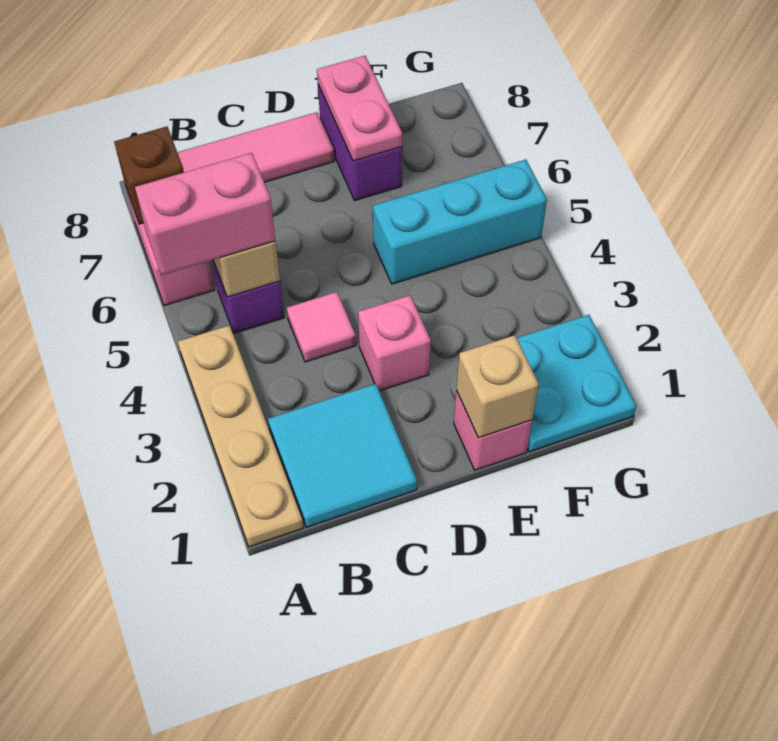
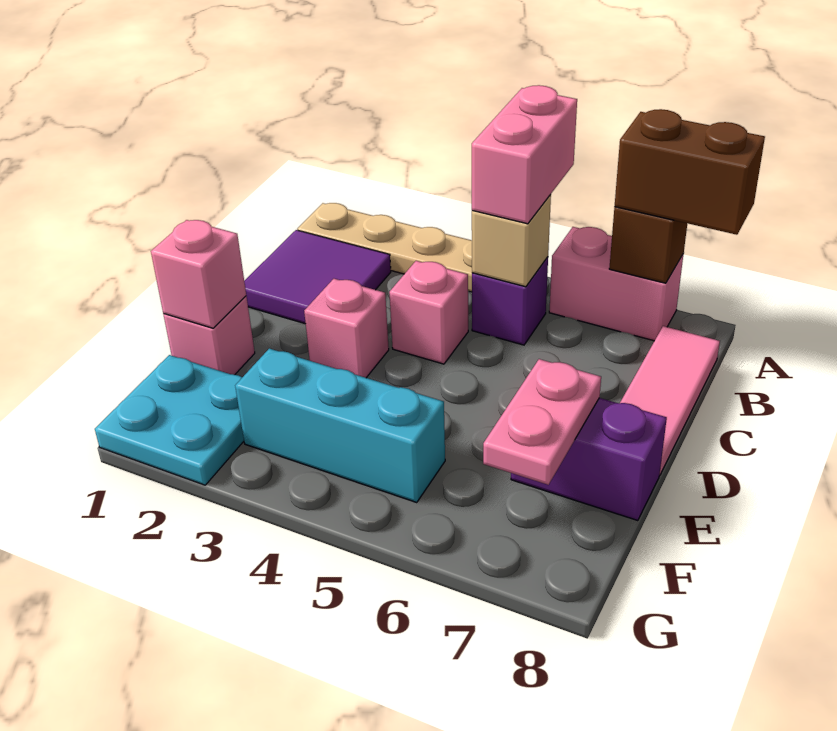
none -> brown 1x2 brick [615,109,765,235]
cyan 2x2 tile [268,384,417,527] -> purple 2x2 tile [244,230,391,324]
pink 1x1 tile [287,292,356,362] -> pink 1x1 brick [389,261,468,364]
tan 1x1 brick [456,335,539,438] -> pink 1x1 brick [151,220,246,328]
cyan 1x3 brick [373,160,547,284] -> cyan 1x3 brick turned to [235,348,445,502]
pink 1x2 plate [317,56,402,161] -> pink 1x2 plate turned to [483,359,601,485]

